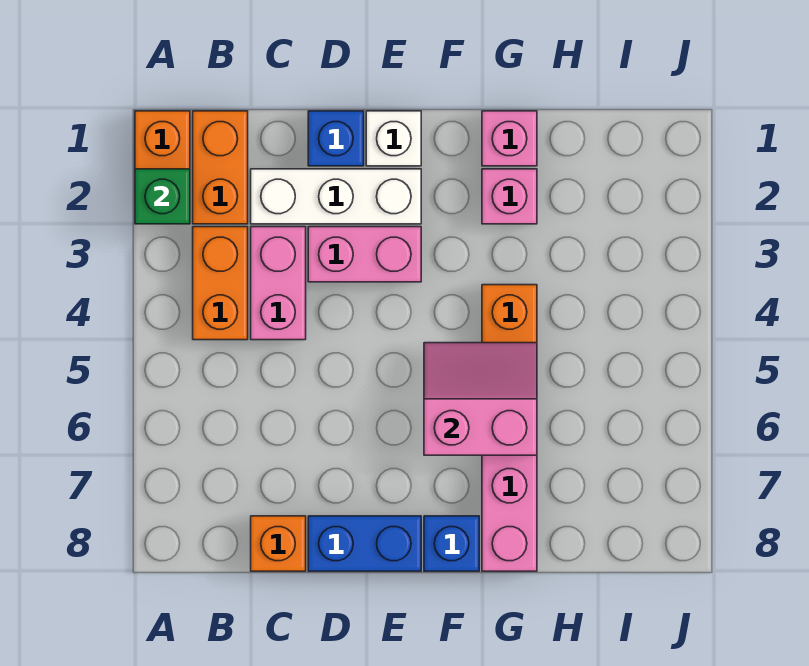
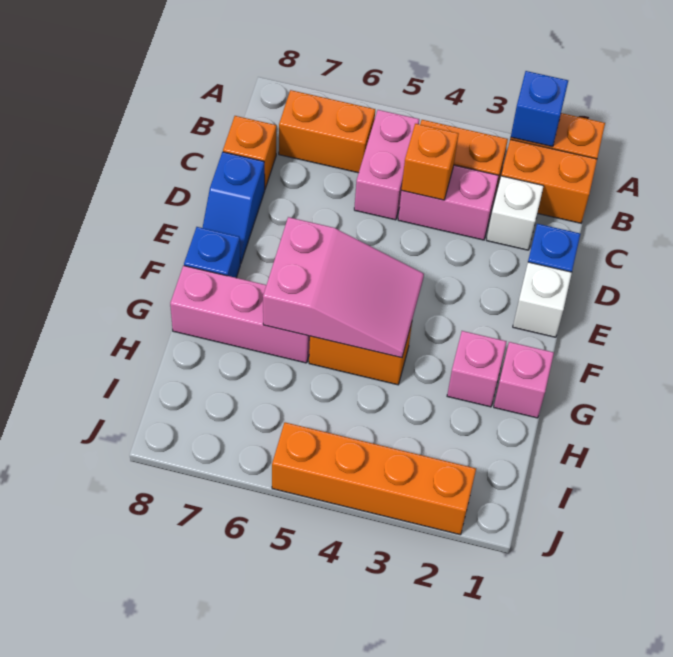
green 1x1 brick [135,169,190,224] -> blue 1x1 brick [511,71,568,147]
none -> orange 1x2 brick [279,90,375,173]
white 1x3 brick [251,169,421,224] -> white 1x1 brick [487,176,544,250]
none -> orange 1x1 brick [401,124,459,200]
pink 1x2 brick [308,227,421,282] -> pink 1x2 brick moved to [354,110,419,220]
blue 1x2 brick [308,516,421,571] -> blue 1x2 slope [203,152,265,264]
pink 2x2 slope [424,343,537,455] -> pink 2x3 slope [263,217,424,358]
none -> orange 1x4 brick [272,422,476,535]

